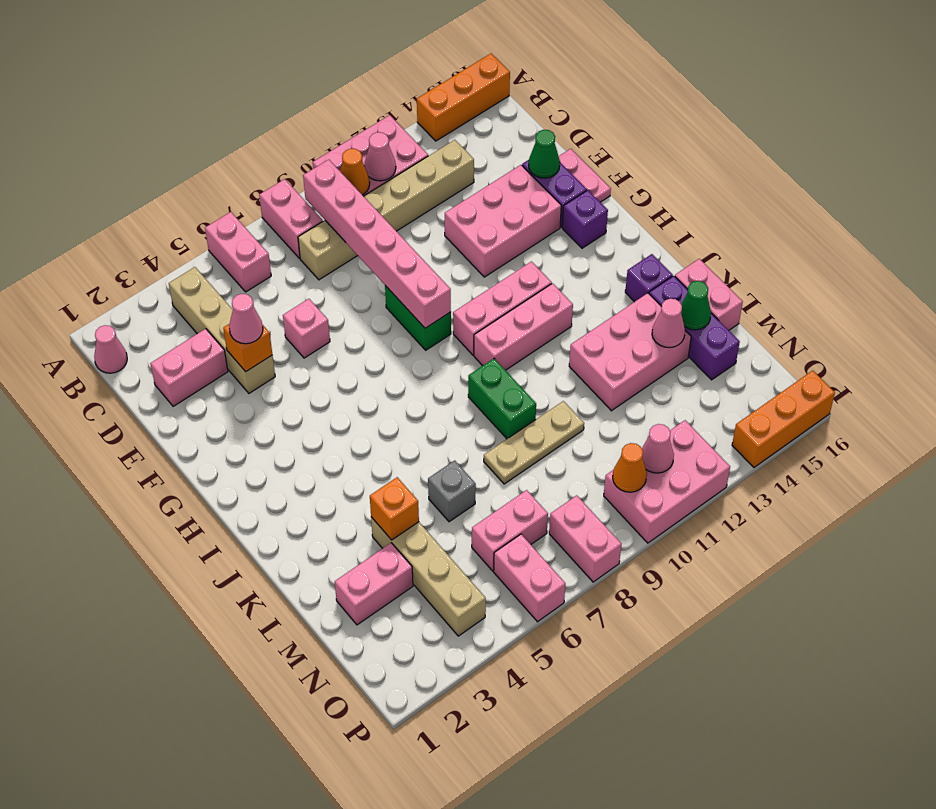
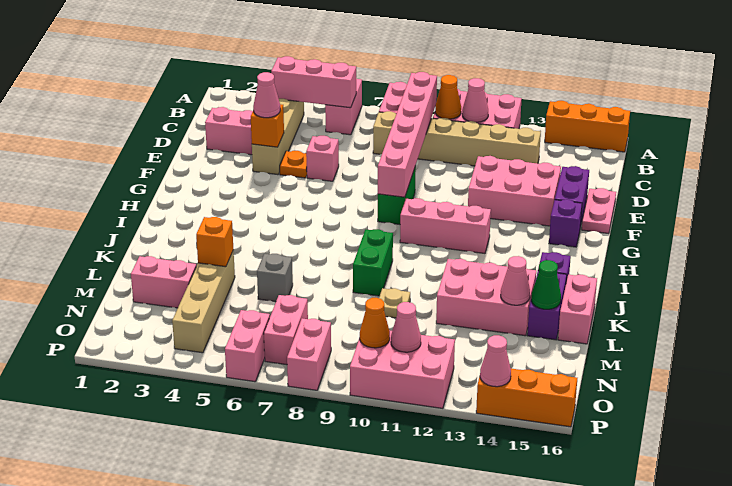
pink 1x1 cone [94,325,127,373] -> pink 1x1 cone moved to [480,335,511,387]
none -> orange 1x1 plate [280,151,307,178]
green 1x1 cone [529,130,560,178] -> none
pink 1x3 brick [474,283,573,370] -> pink 1x3 brick moved to [271,56,356,108]
purple 1x3 brick [649,276,740,380] -> purple 1x2 brick [527,271,567,340]
tan 1x3 plate [484,401,584,484] -> tan 1x1 plate [379,288,410,318]
pink 1x2 brick [472,490,548,571] -> pink 1x2 brick turned to [264,295,308,365]

